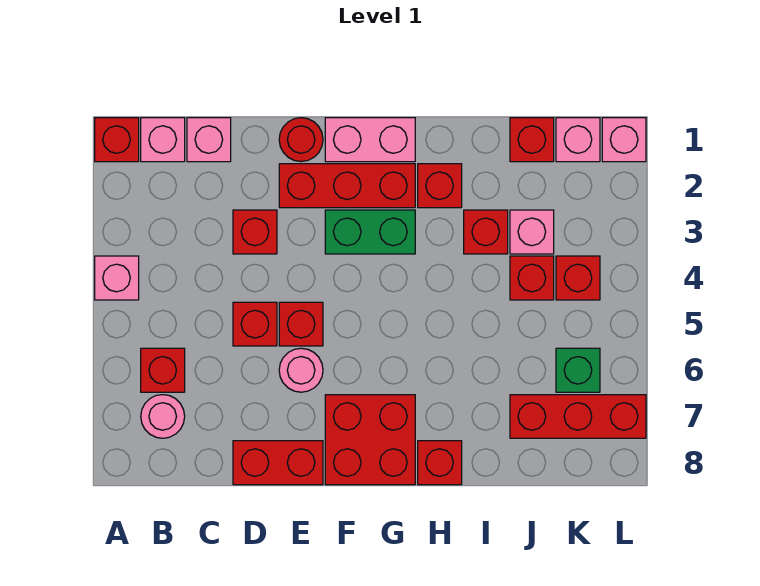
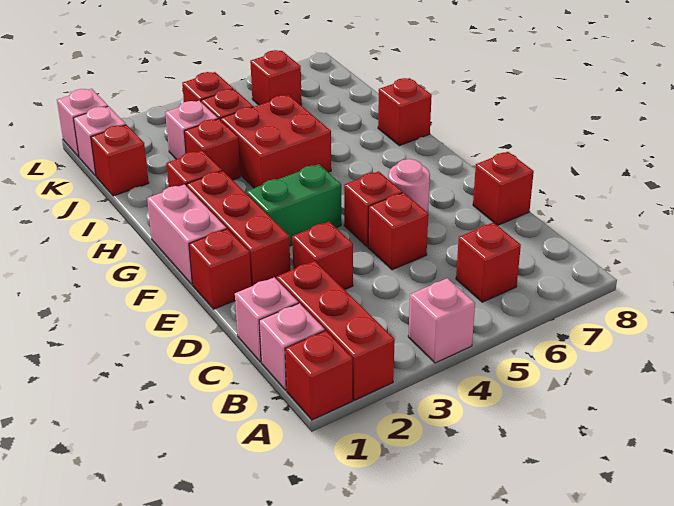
pink 1x1 round brick [141,395,185,438] -> none
red 1x2 brick [233,441,323,485] -> red 1x1 brick [473,152,534,225]
red 1x1 round brick [279,118,323,162] -> red 1x1 brick [189,229,251,309]
green 1x2 brick [325,210,415,254] -> green 1x2 brick turned to [246,164,341,246]
red 2x2 brick [325,395,415,485] -> red 2x2 brick moved to [221,95,331,188]
red 1x3 brick [510,395,646,438] -> red 1x3 brick moved to [276,261,395,400]
green 1x1 brick [556,348,600,392] -> red 1x1 brick [250,50,302,105]

